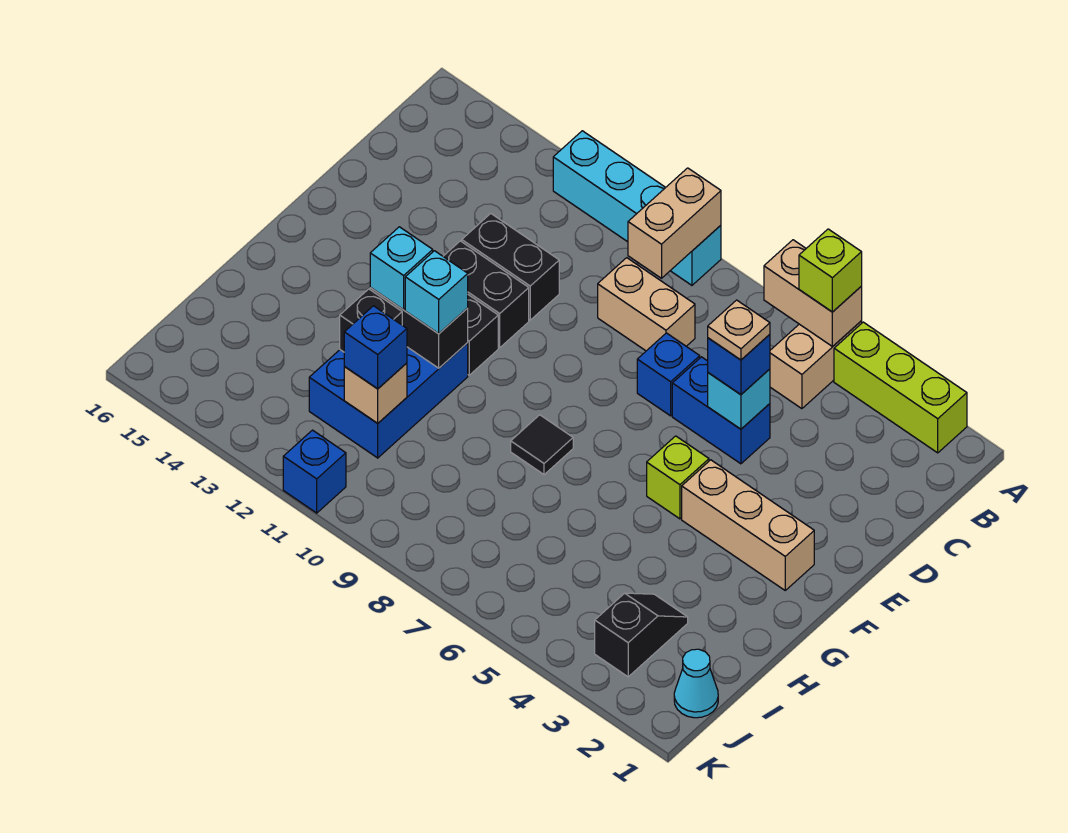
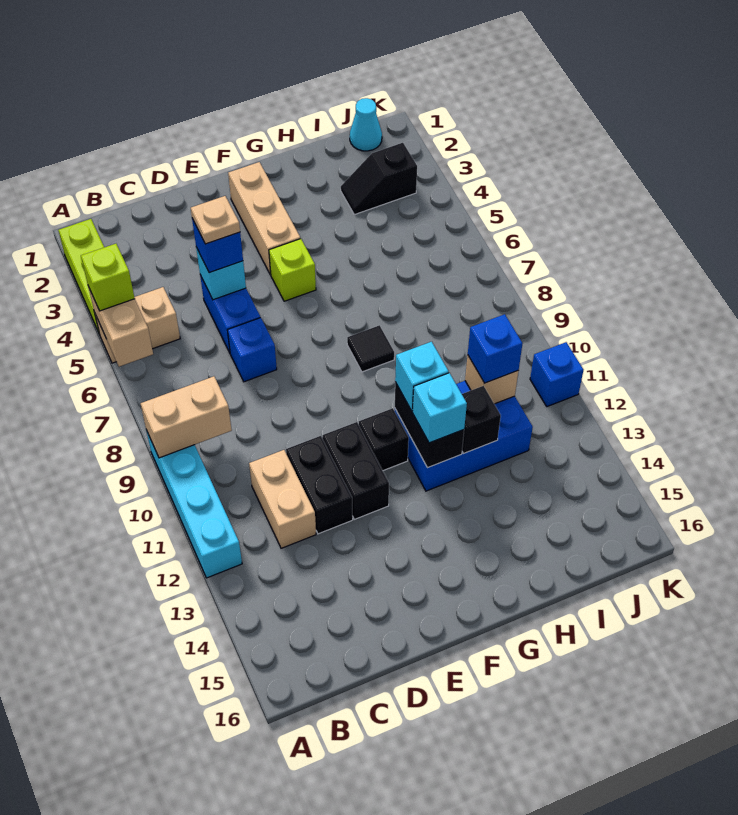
tan 1x2 brick [598,258,695,351] -> tan 1x2 brick moved to [249,450,316,548]

